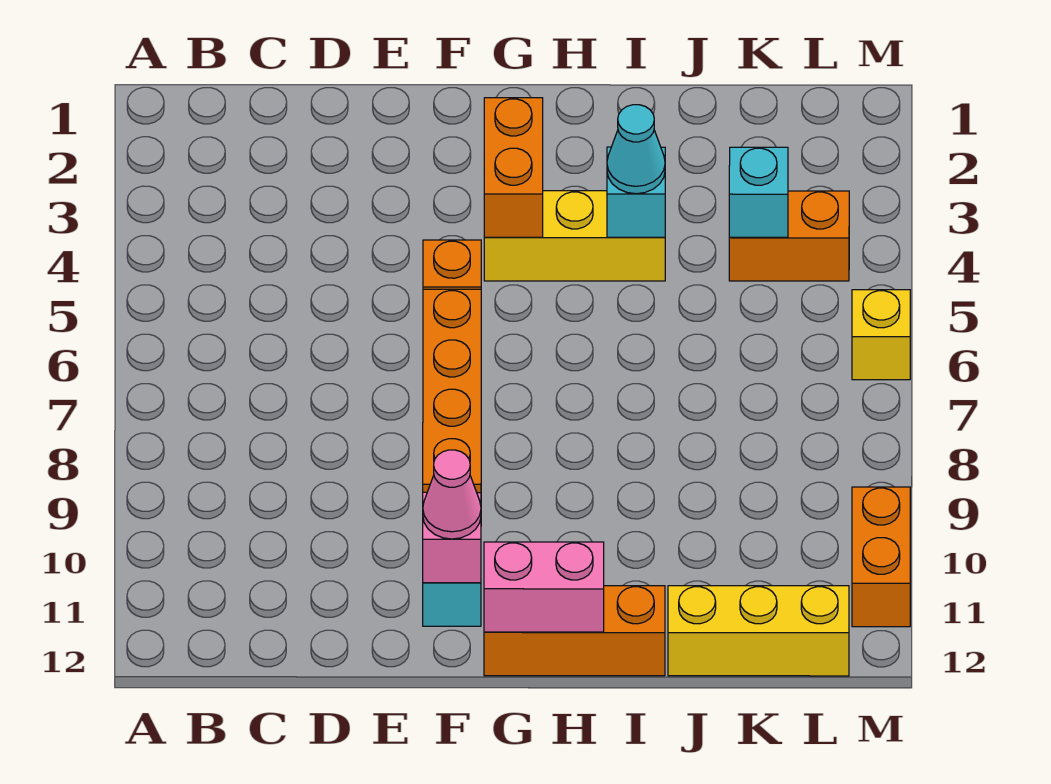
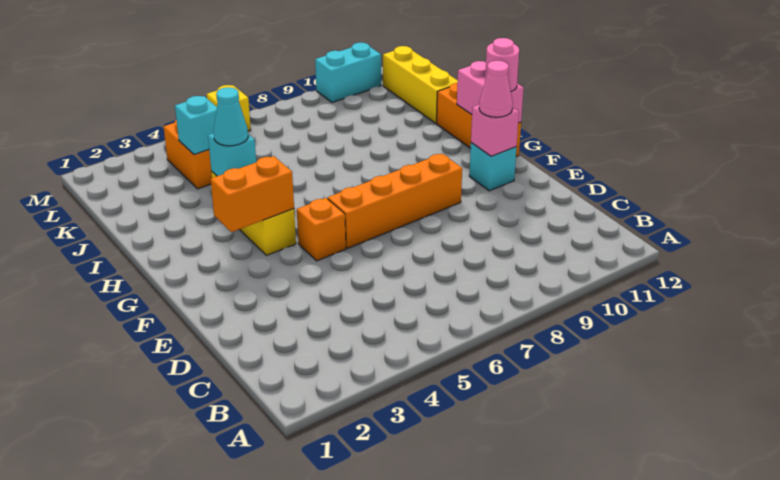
none -> pink 1x1 round brick [485,38,519,92]
orange 1x2 brick [852,487,910,627] -> cyan 1x2 brick [315,43,381,103]

